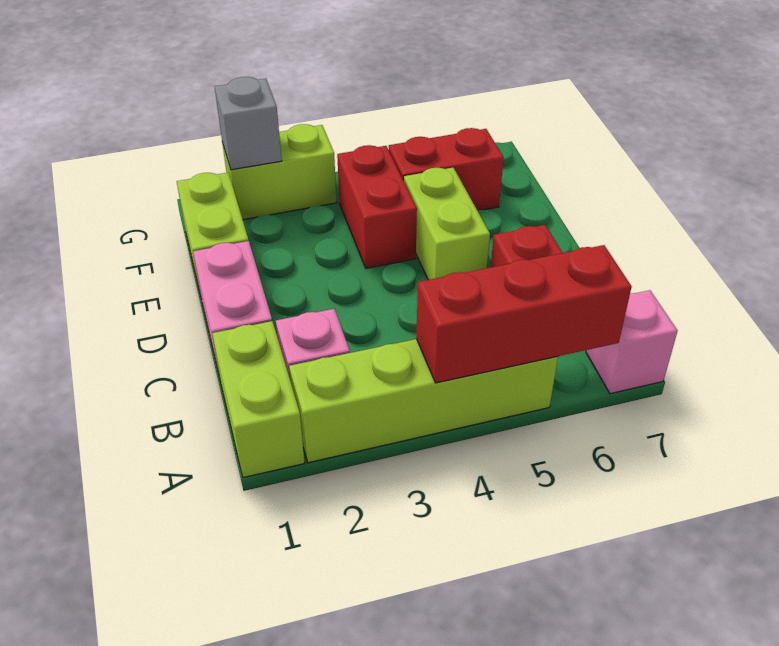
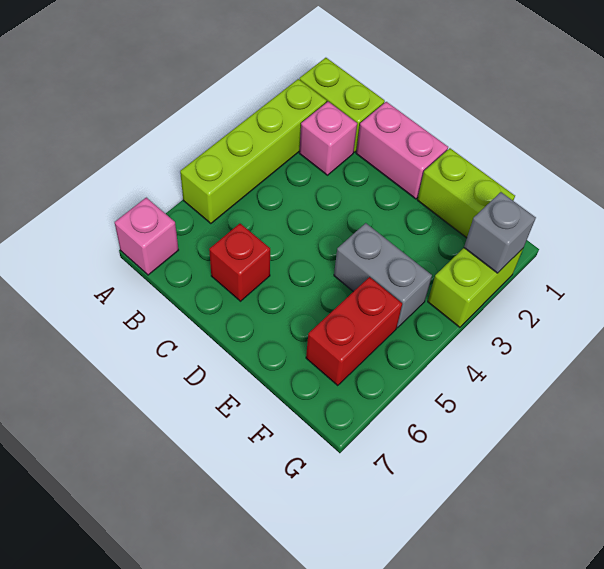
red 1x3 brick [416,245,632,383] -> none
lime 1x2 brick [404,168,490,280] -> none
red 1x2 brick [337,145,417,268] -> grey 1x2 brick [334,223,432,328]

